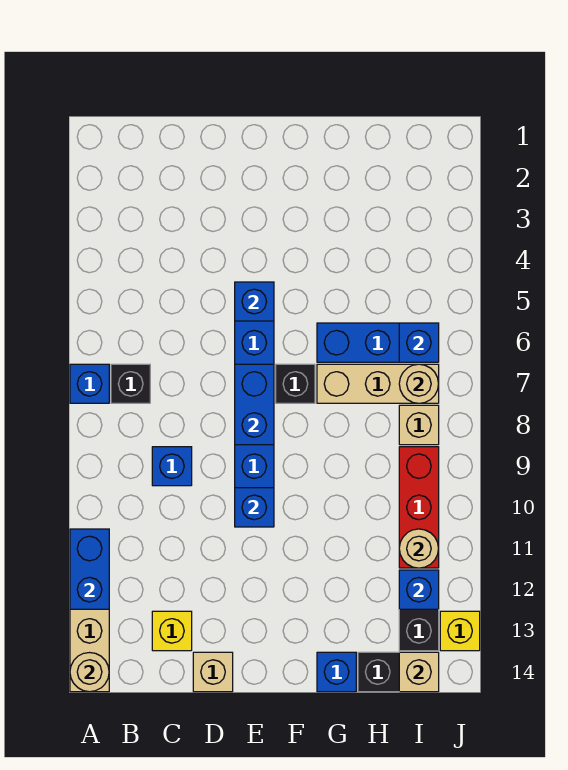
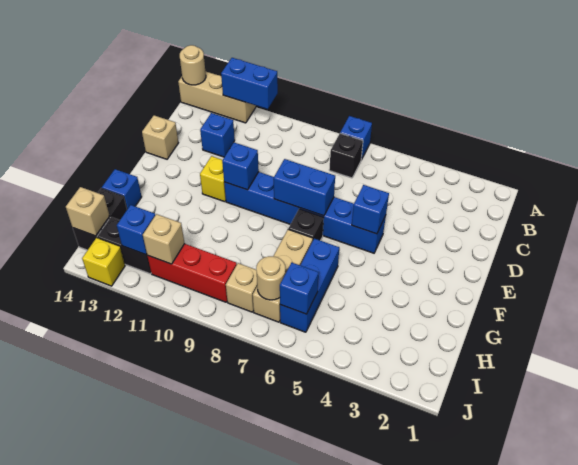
blue 1x1 brick [152,447,192,486] -> blue 1x1 brick moved to [200,113,235,157]
yellow 1x1 brick [152,611,192,651] -> yellow 1x1 brick moved to [200,156,226,202]
tan 1x1 round brick [399,529,439,568] -> tan 1x1 brick [143,214,185,264]

